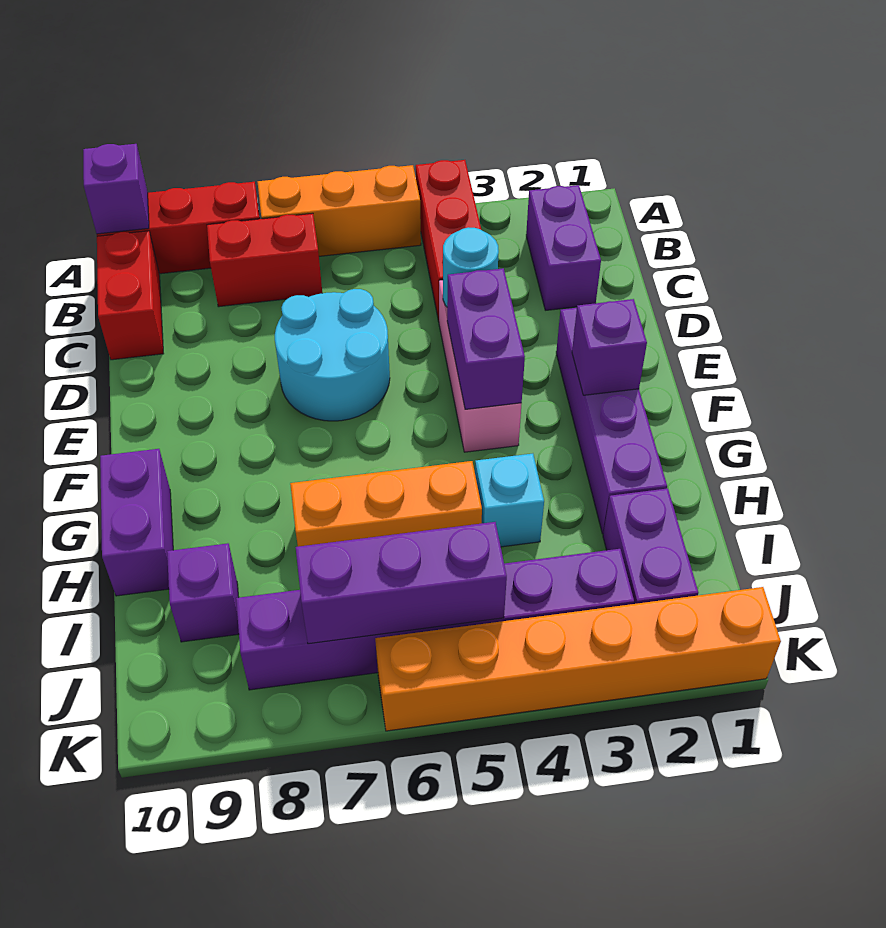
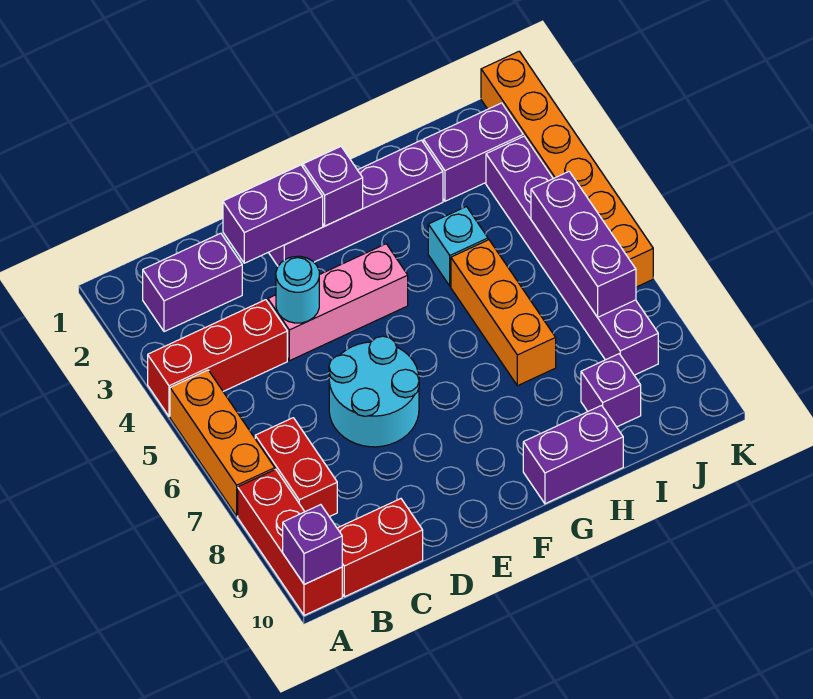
purple 1x2 brick [447,268,525,409] -> purple 1x2 brick moved to [223,165,323,263]

